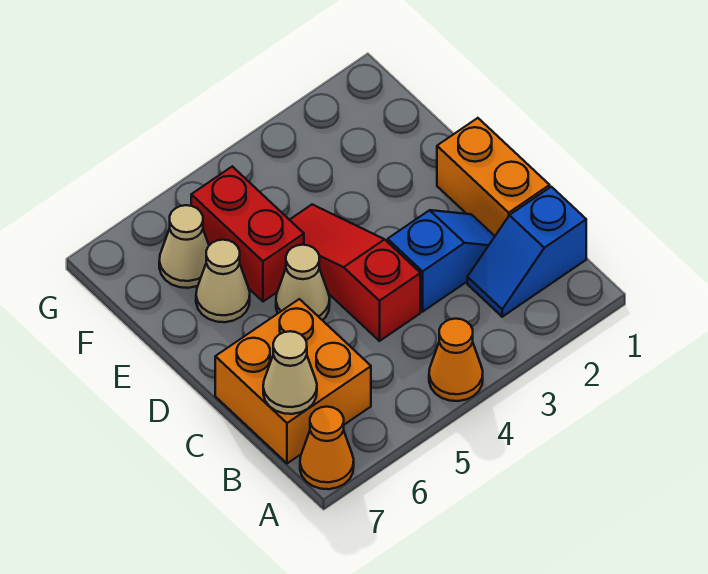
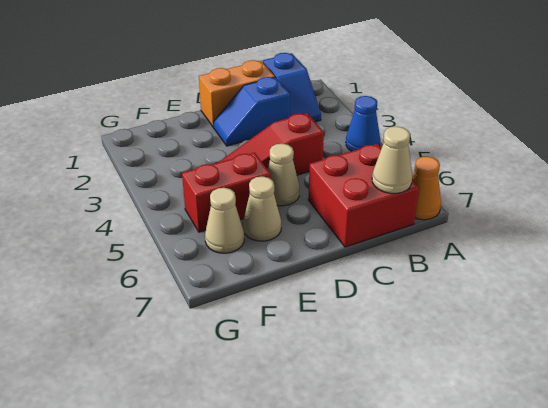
orange 1x1 cone [429,319,483,401] -> blue 1x1 cone [346,96,380,151]
orange 2x2 brick [215,299,371,463] -> red 2x2 brick [308,144,419,247]
blue 1x2 slope [388,210,495,312] -> blue 1x2 slope turned to [213,77,290,146]

